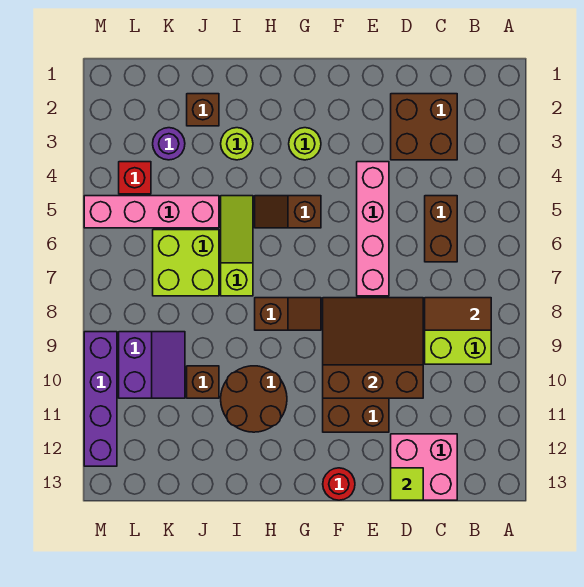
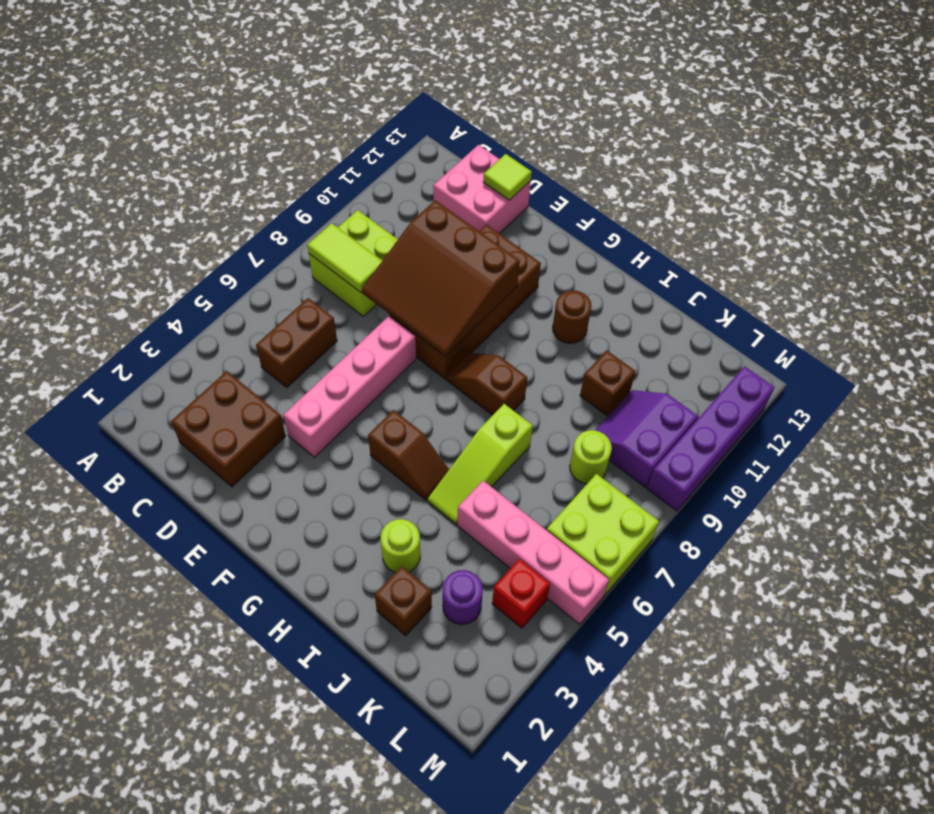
brown 1x2 tile [425,298,491,330] -> lime 1x2 tile [307,223,382,292]
red 1x1 round brick [323,468,355,500] -> none
lime 1x1 round brick [289,128,321,160] -> lime 1x1 round brick moved to [570,430,612,484]
brown 2x2 round brick [221,366,287,432] -> brown 1x1 round brick [553,290,592,343]
lime 2x2 brick [153,230,219,296] -> lime 2x2 brick moved to [547,474,659,595]

